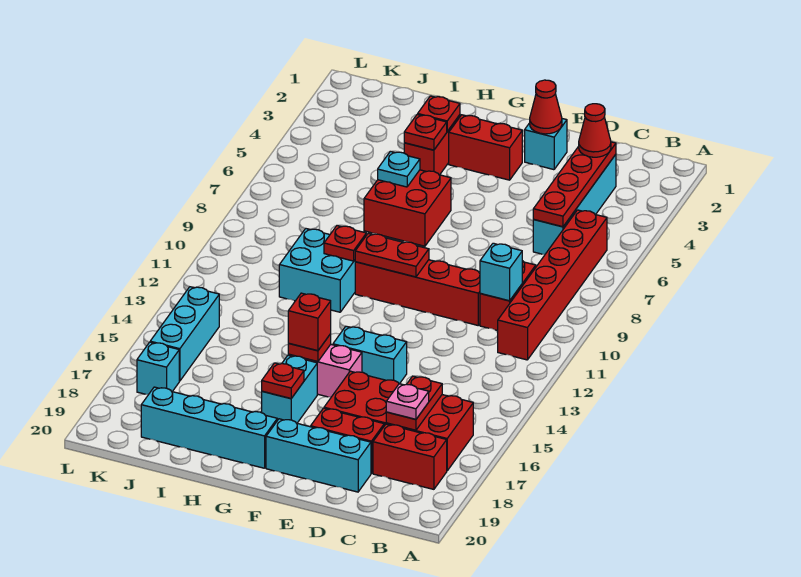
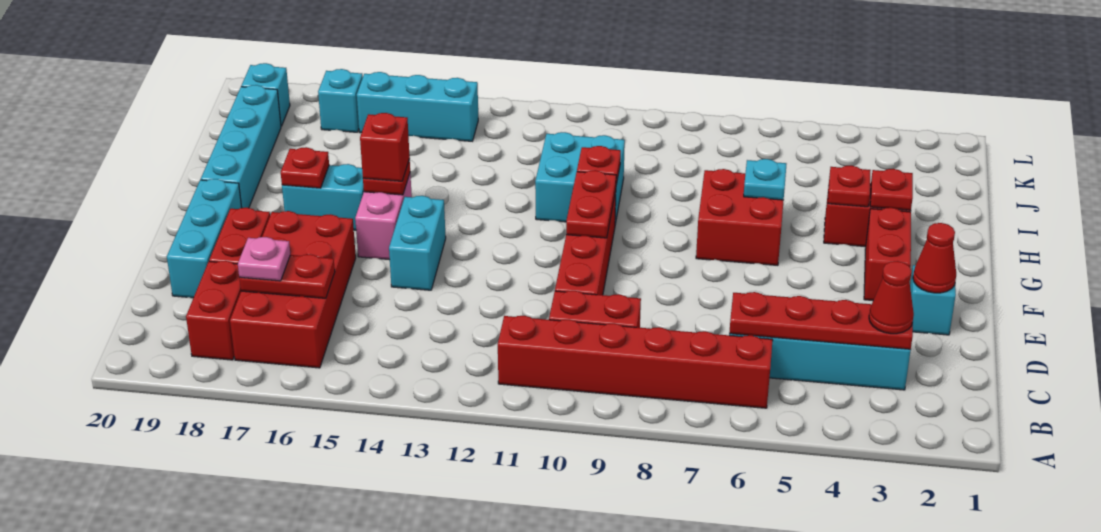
cyan 1x1 brick [480,243,522,301] -> cyan 1x1 brick moved to [241,63,290,126]

